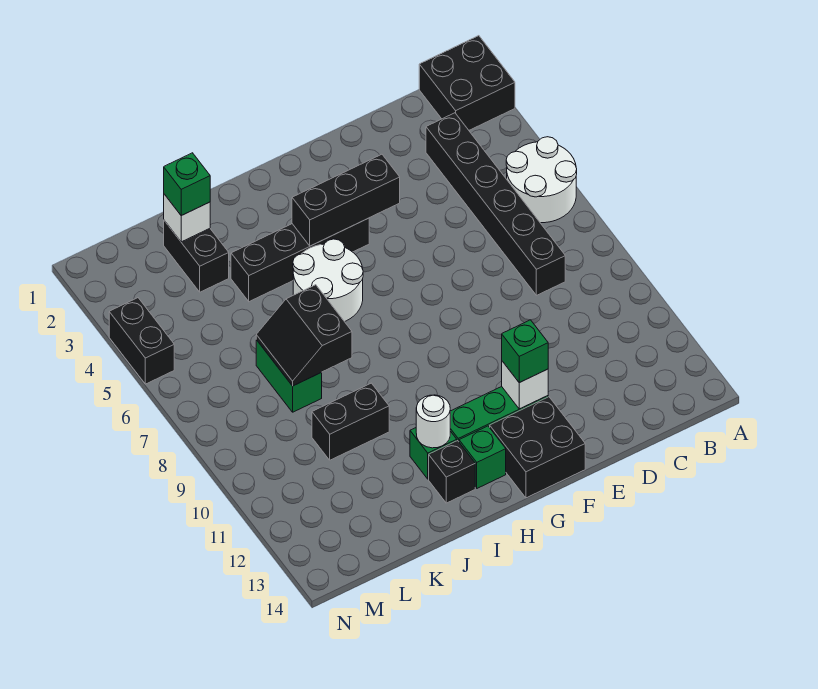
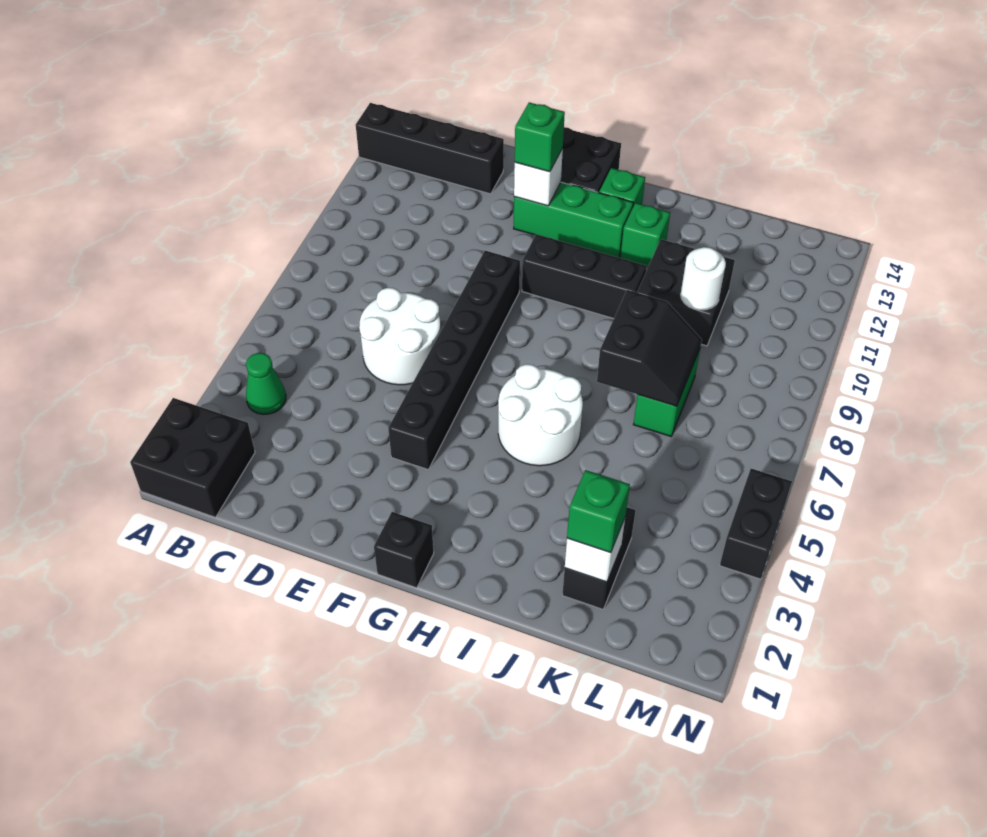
white 2x2 round brick [506,137,577,223] -> white 2x2 round brick moved to [359,288,441,385]
none -> green 1x1 cone [246,353,286,414]
black 1x6 brick [426,113,565,295] -> black 1x6 brick moved to [388,251,520,470]
black 1x3 brick [292,154,400,246] -> black 1x3 brick moved to [522,234,647,318]
black 1x4 brick [231,218,369,302] -> black 1x4 brick moved to [356,103,504,194]
white 1x1 round brick [416,395,450,448] -> white 1x1 round brick moved to [681,247,726,310]
black 1x1 brick [429,441,475,503] -> black 1x1 brick moved to [374,512,434,588]
black 1x2 brick [312,383,389,460] -> black 2x2 brick [637,239,735,346]

